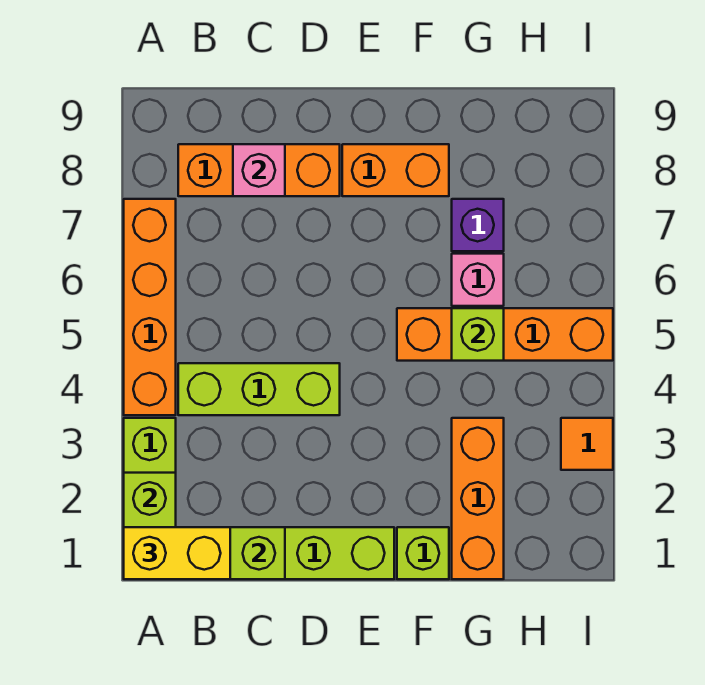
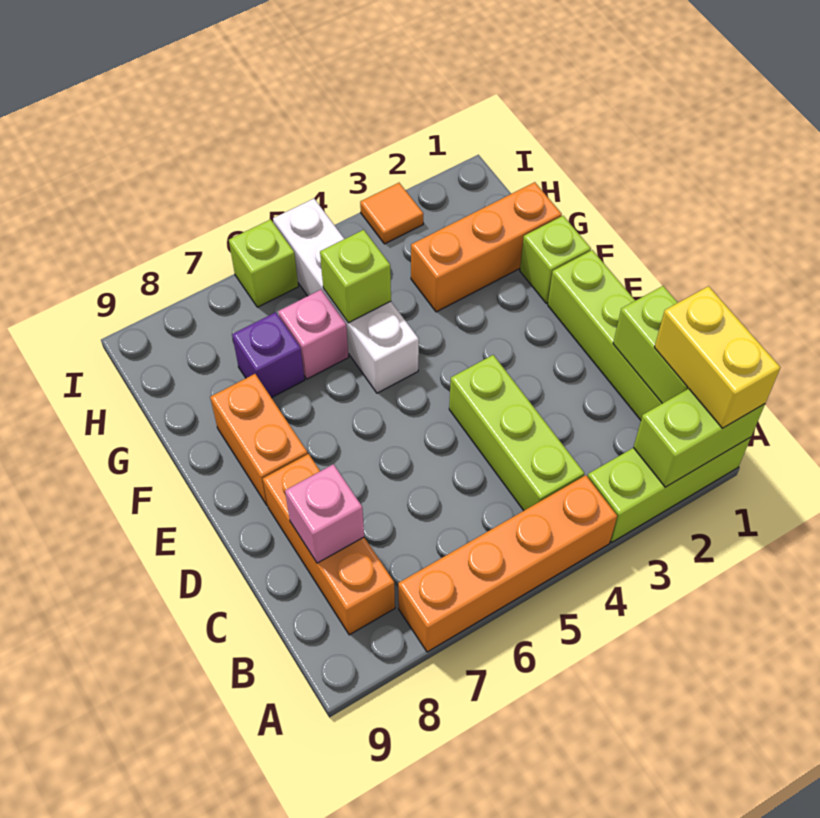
orange 1x4 brick [397,308,613,361] -> white 1x4 brick [273,199,419,393]
none -> lime 1x1 brick [229,219,298,307]

